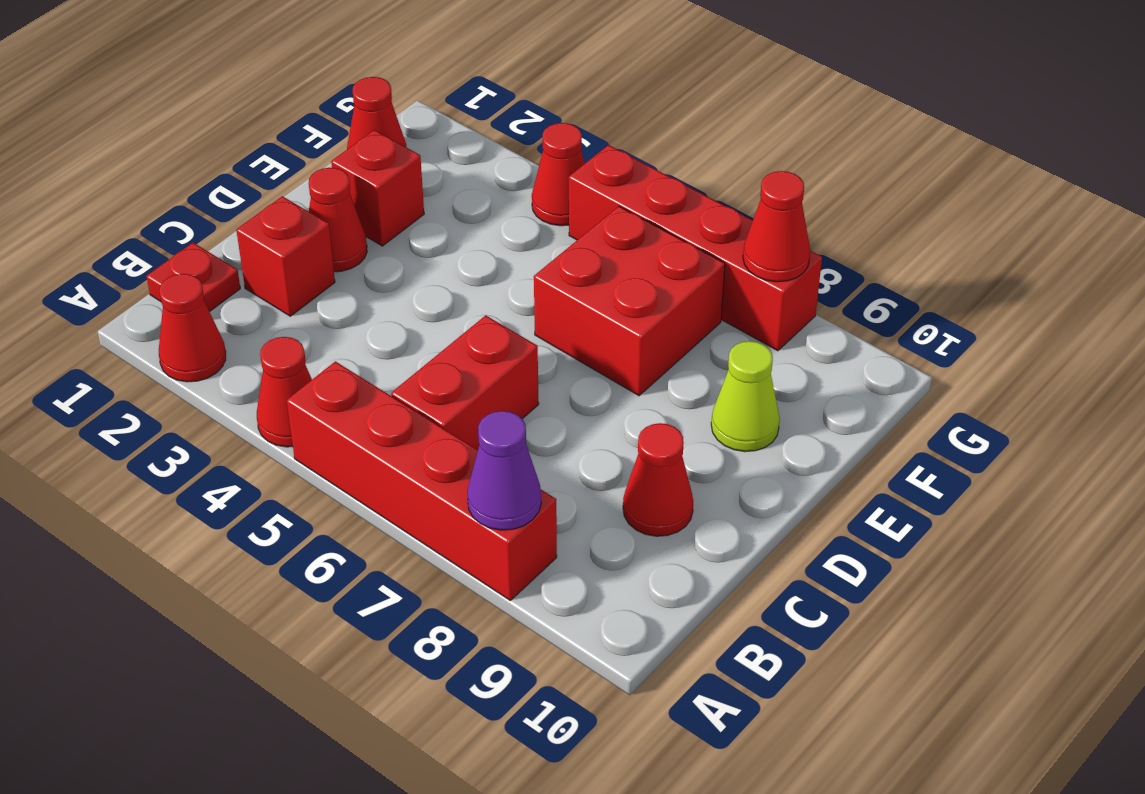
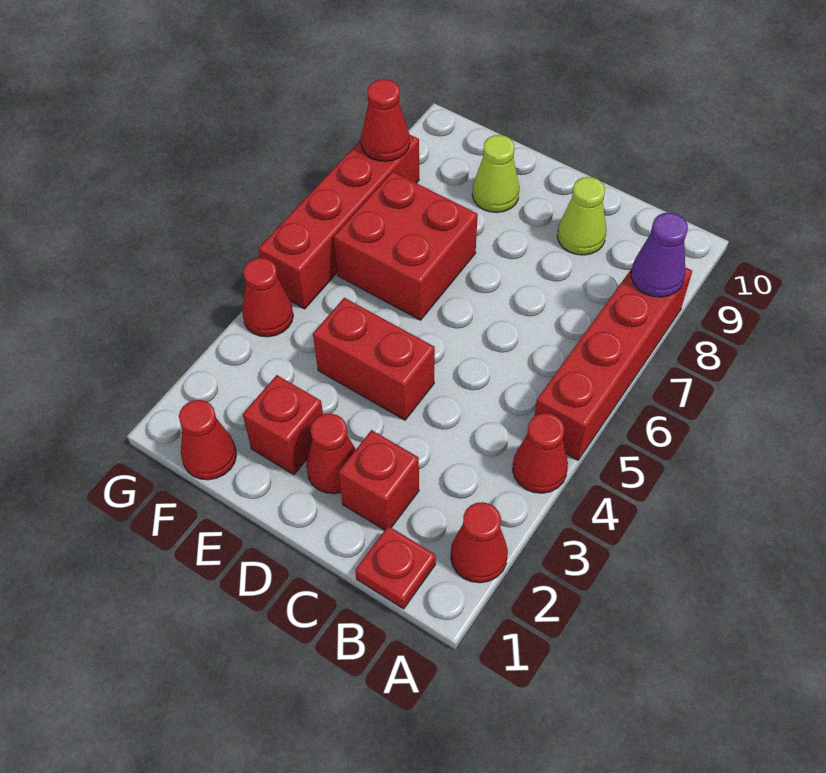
red 1x2 brick [391,315,539,450] -> red 1x2 brick moved to [313,298,435,420]
red 1x1 cone [623,423,693,536] -> lime 1x1 cone [557,177,606,255]

